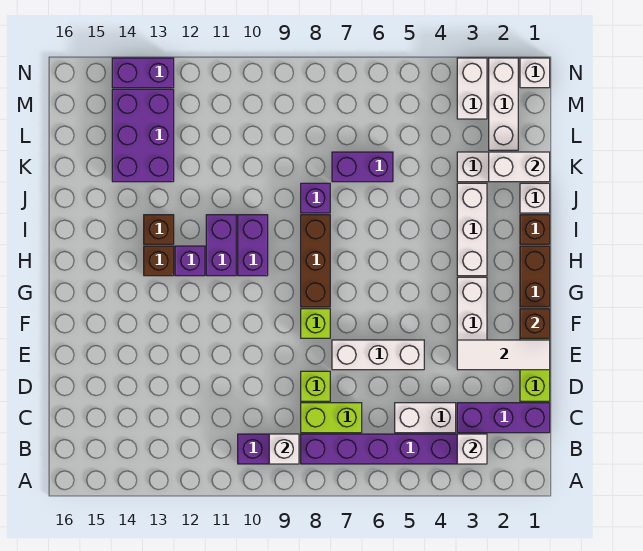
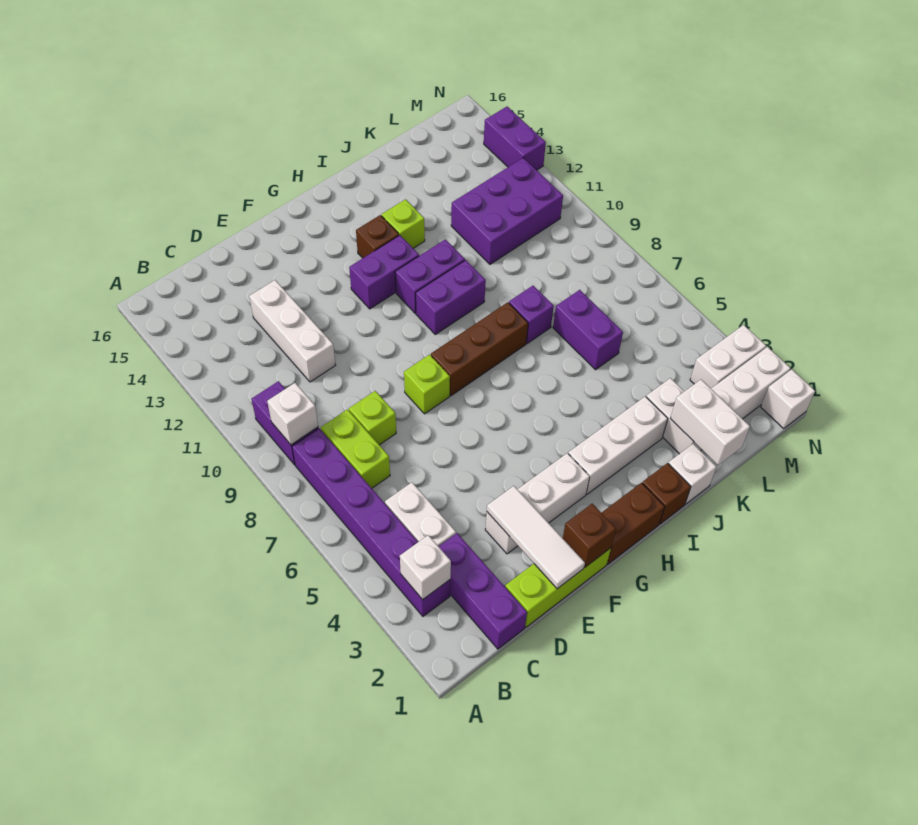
white 1x3 brick [332,340,424,370] -> white 1x3 brick moved to [249,280,335,382]
purple 1x1 brick [175,246,205,276] -> purple 1x2 brick [349,235,419,309]
brown 1x1 brick [144,215,174,244] -> lime 1x1 brick [382,199,425,248]
purple 2x3 brick [112,89,174,182] -> purple 2x3 brick moved to [451,158,563,264]

